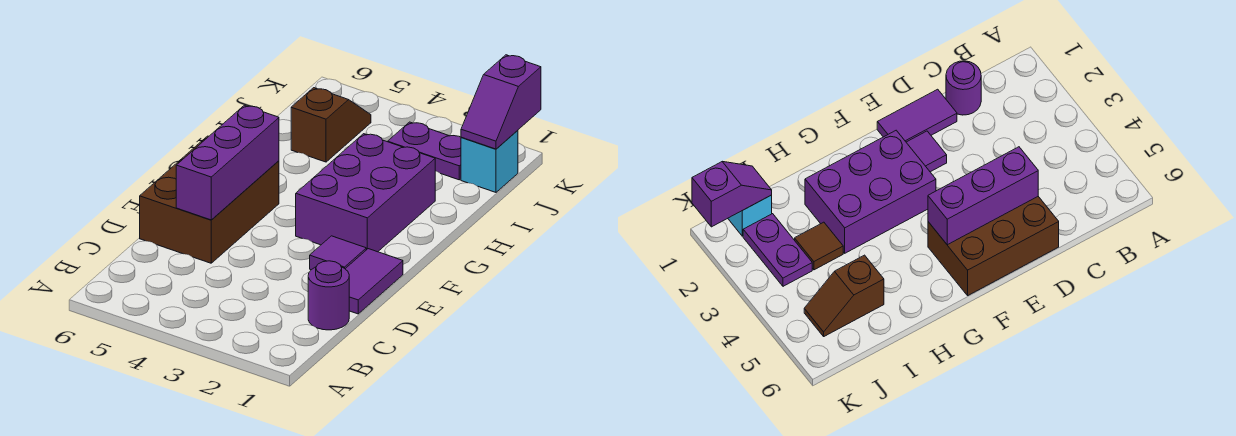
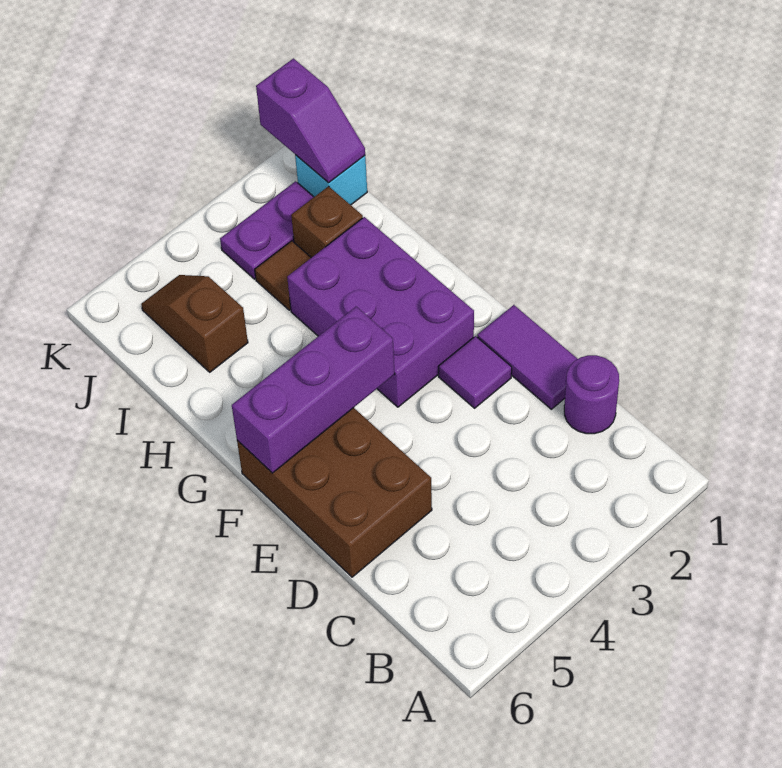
purple 1x3 brick [176,105,279,220] -> purple 1x3 brick turned to [232,307,395,473]
none -> brown 1x1 brick [291,186,363,258]

